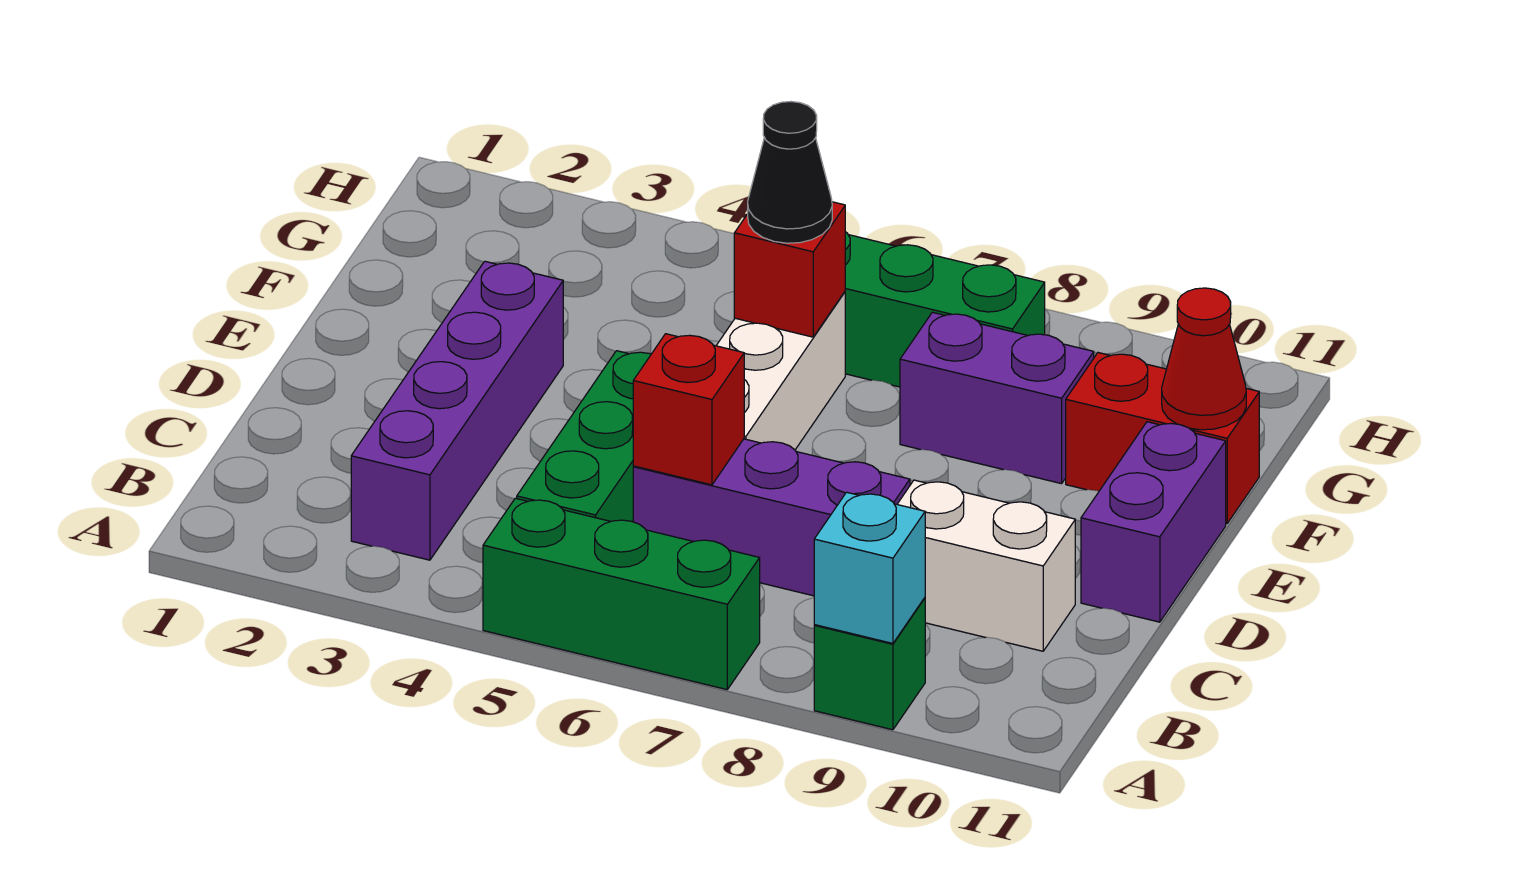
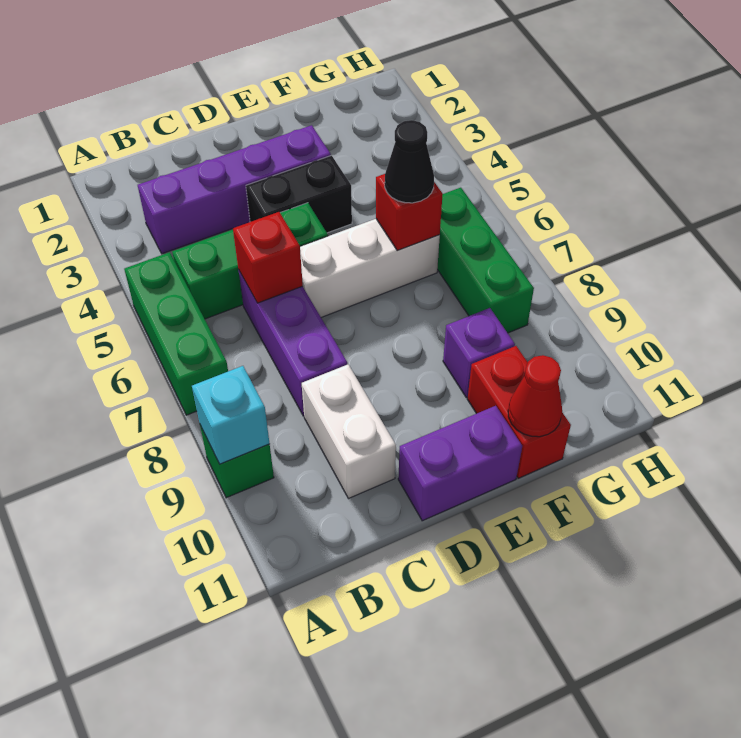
none -> black 1x2 brick [246,156,352,233]
purple 1x2 brick [900,312,1094,484] -> purple 1x1 brick [443,308,515,397]

